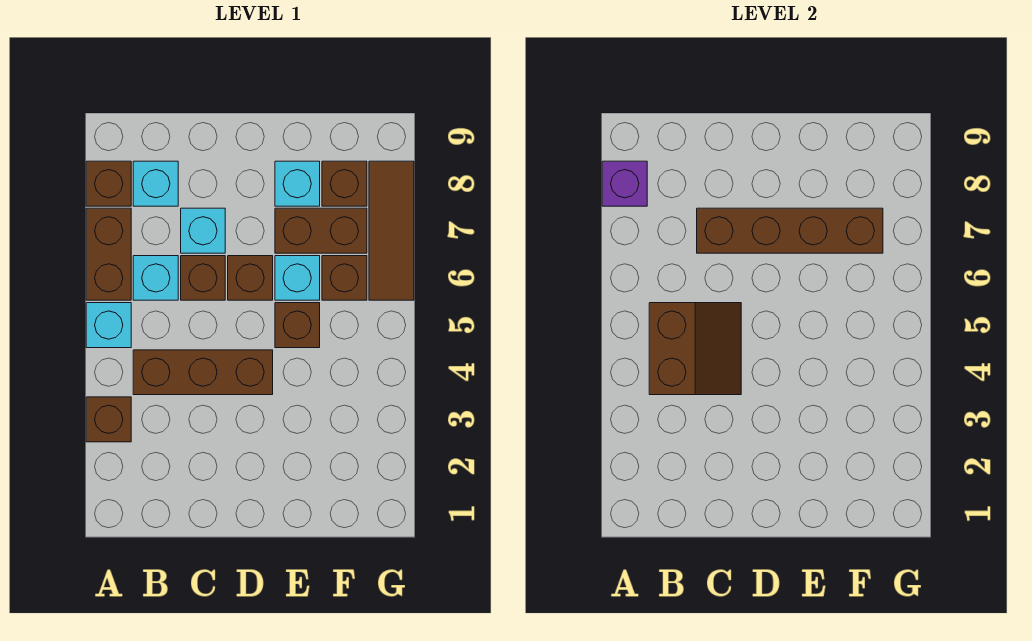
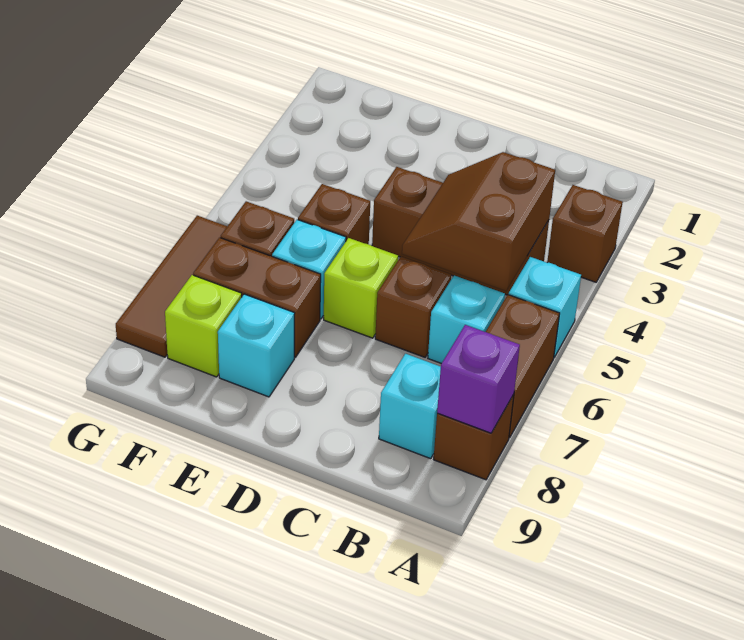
cyan 1x1 brick [181,208,225,253] -> none
brown 1x4 brick [697,208,883,253] -> none
brown 1x1 brick [228,256,273,300] -> lime 1x1 brick [324,238,398,338]
brown 1x1 brick [322,161,367,206] -> lime 1x1 brick [165,275,242,377]

